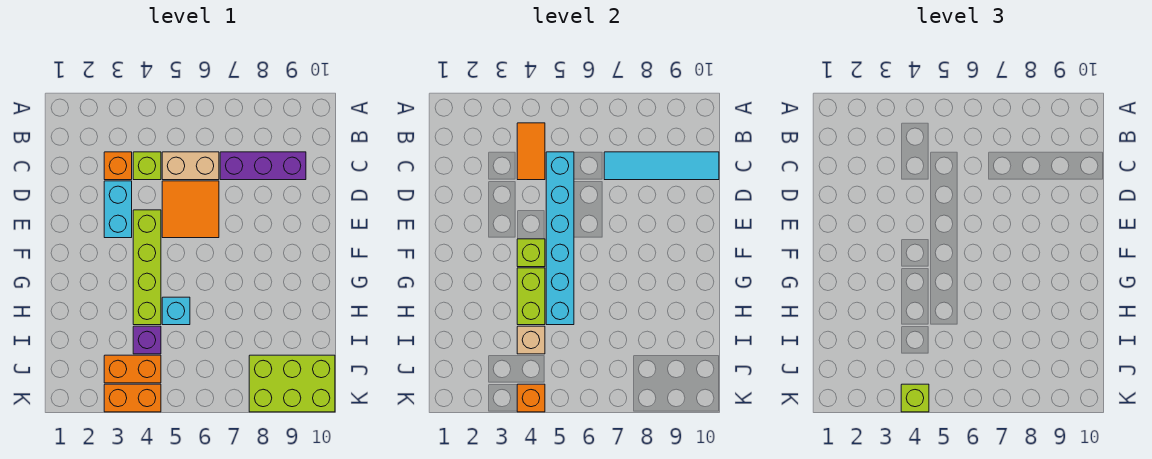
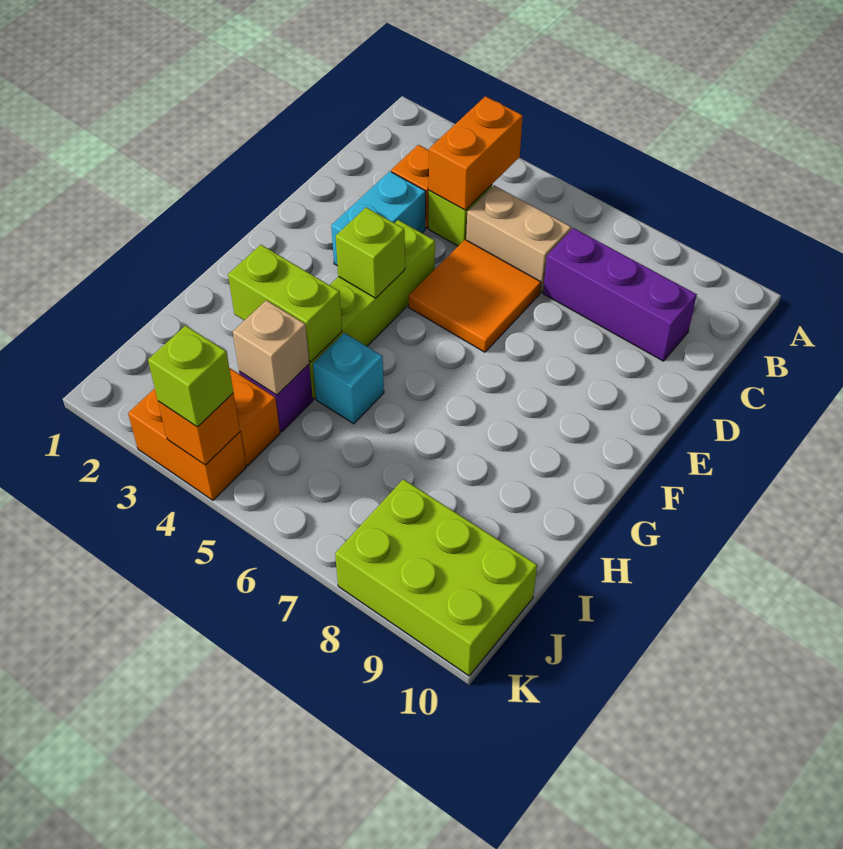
orange 1x2 tile [517,123,545,180] -> orange 1x2 brick [429,96,523,210]
cyan 1x6 brick [546,152,574,325] -> none
cyan 1x4 tile [604,152,719,180] -> none
lime 1x2 brick [517,268,545,325] -> lime 1x2 brick turned to [228,245,342,362]

